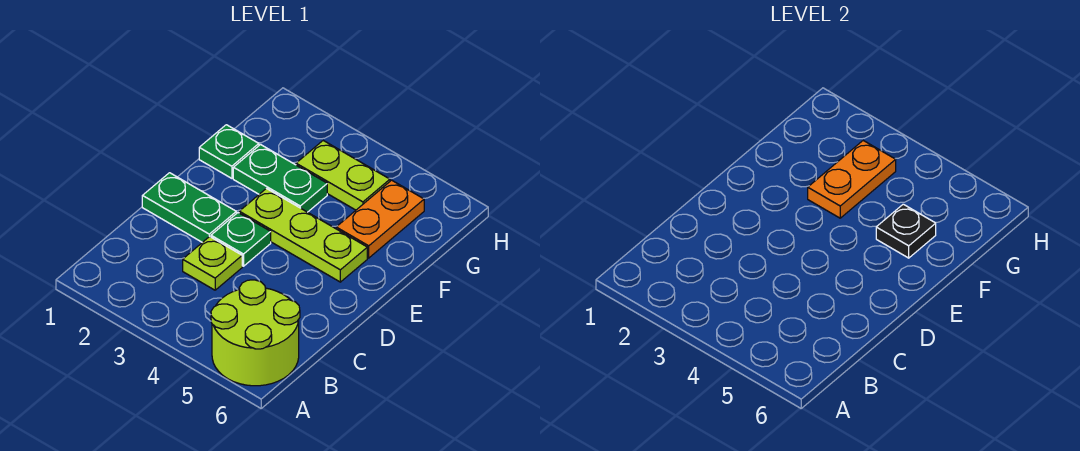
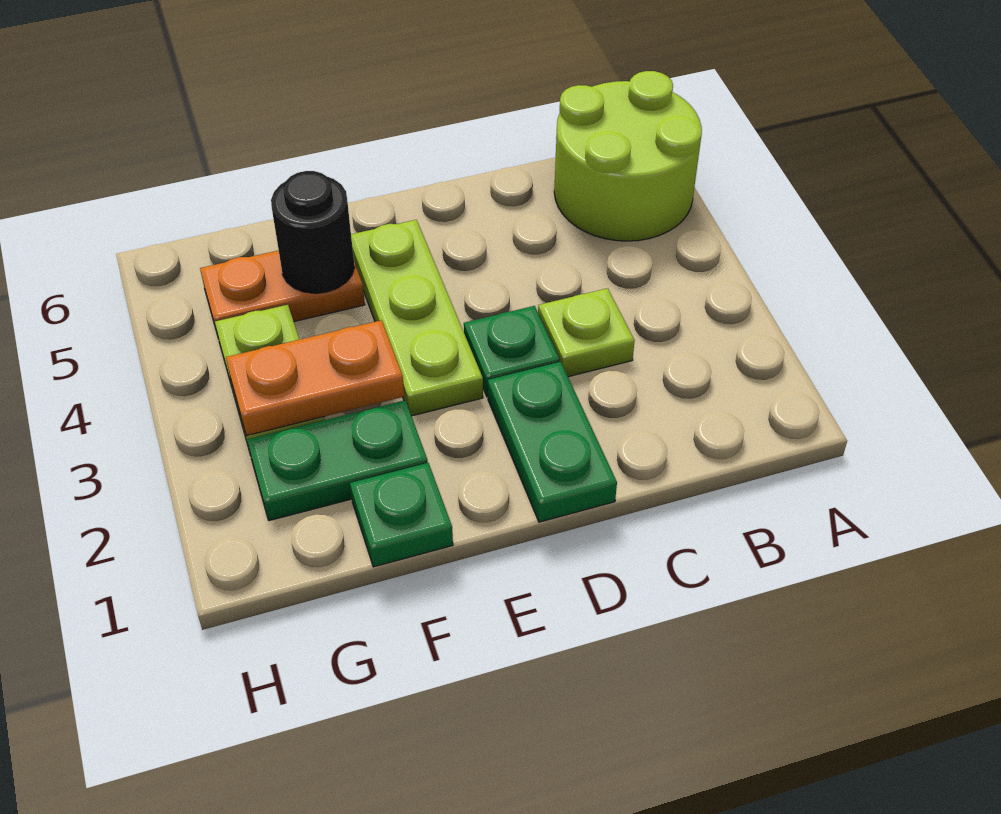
green 1x2 plate [233,145,327,212] -> green 1x2 plate turned to [247,400,428,521]
black 1x1 plate [876,204,936,258] -> black 1x1 round brick [271,171,355,293]

